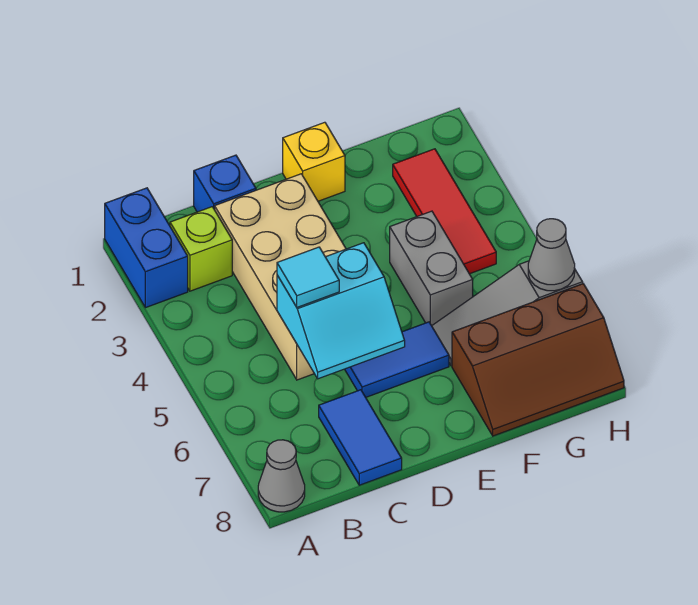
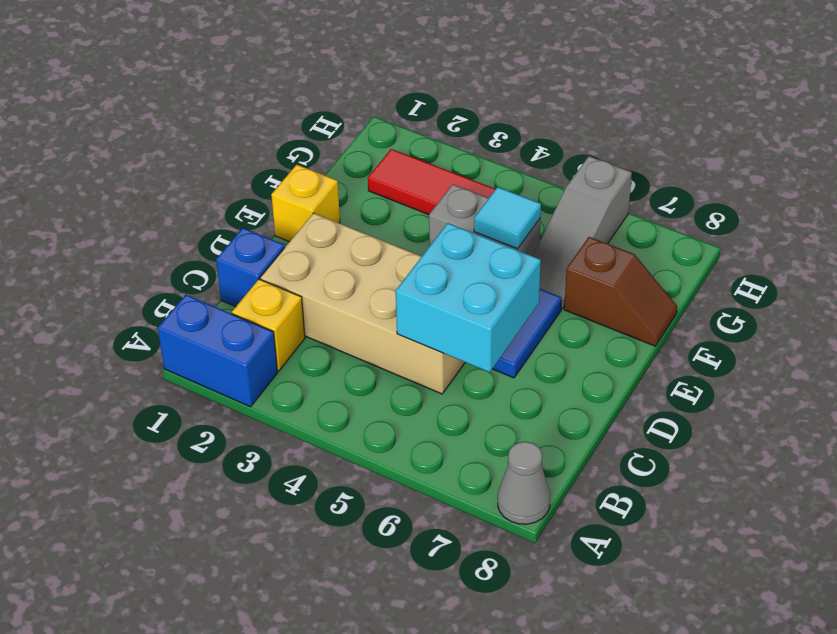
lime 1x1 brick [170,207,232,291] -> yellow 1x1 brick [232,279,305,371]
cyan 2x2 slope [277,243,405,379] -> cyan 2x2 brick [396,223,541,372]
cyan 1x1 tile [277,247,339,307] -> cyan 1x1 tile moved to [474,187,541,249]
blue 1x2 tile [319,390,402,485] -> none
brown 2x3 slope [452,284,624,436] -> brown 1x2 slope [564,237,677,346]
grey 1x1 cone [528,219,575,291] -> none

